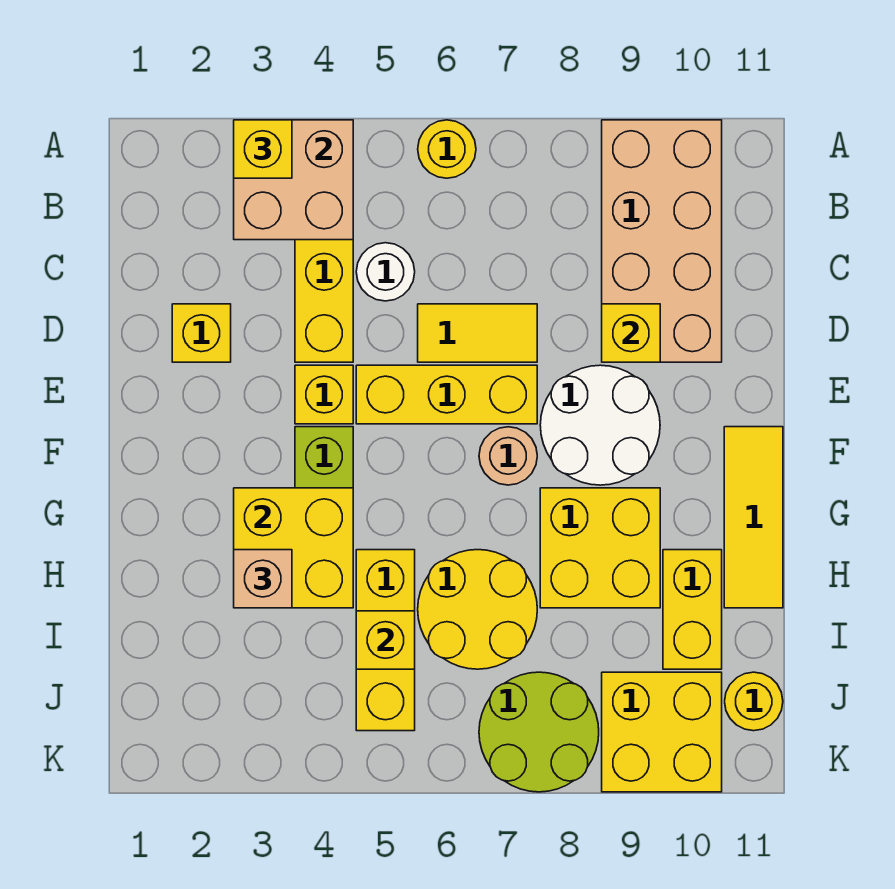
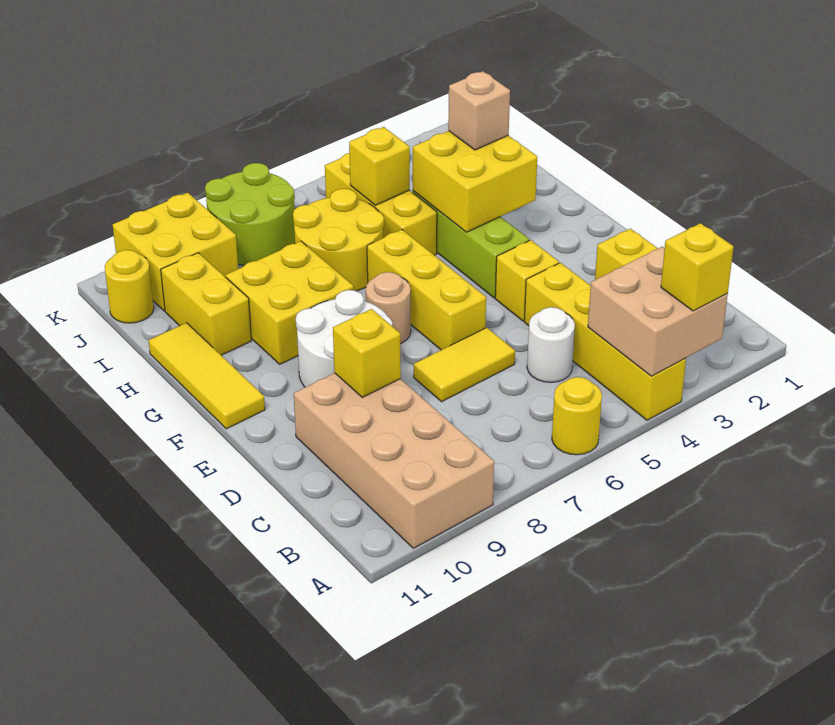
yellow 1x3 brick [356,365,537,424] -> yellow 1x3 brick turned to [367,230,486,350]

